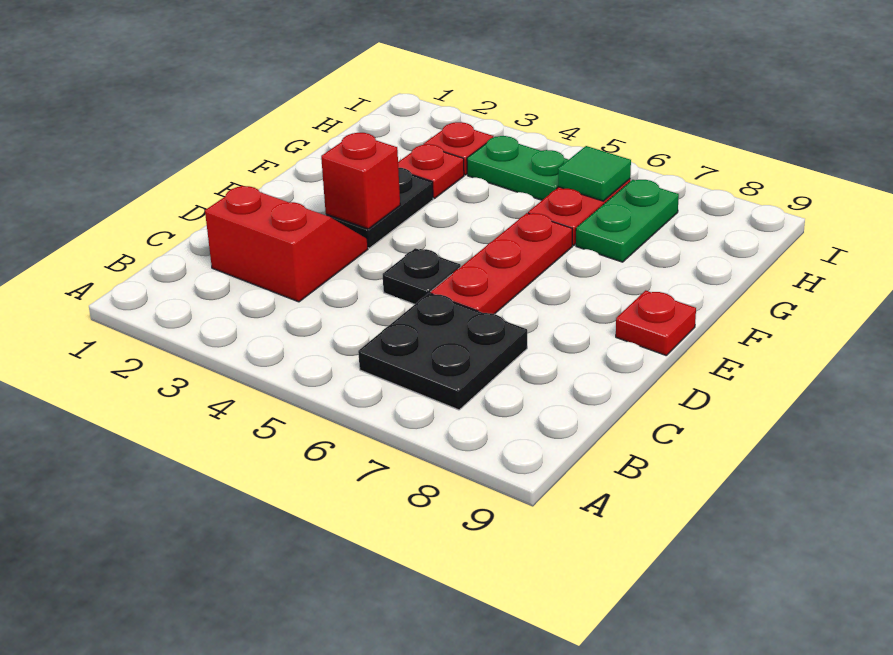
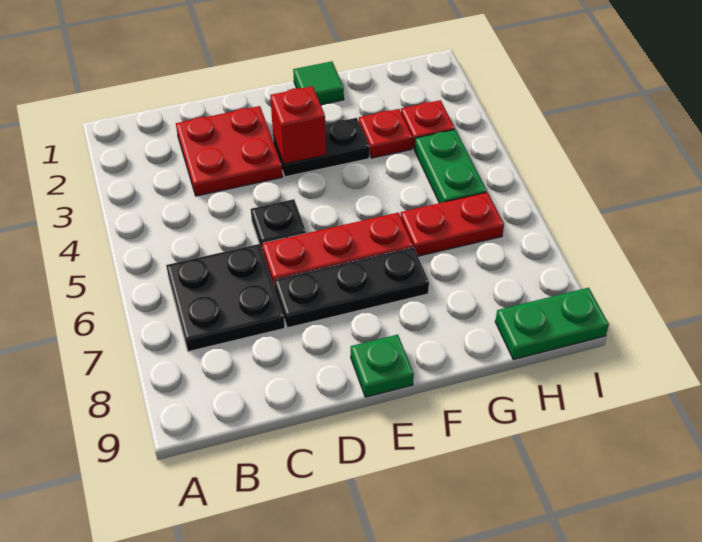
red 2x2 slope [205,186,368,302] -> red 2x2 plate [176,106,283,196]
none -> black 1x3 plate [274,247,429,328]
red 1x1 plate [616,290,696,355] -> green 1x1 plate [351,335,414,397]
green 1x2 plate [576,180,679,262] -> green 1x2 plate moved to [495,288,609,359]
green 1x1 tile [558,146,631,201] -> green 1x1 tile moved to [293,61,344,105]

